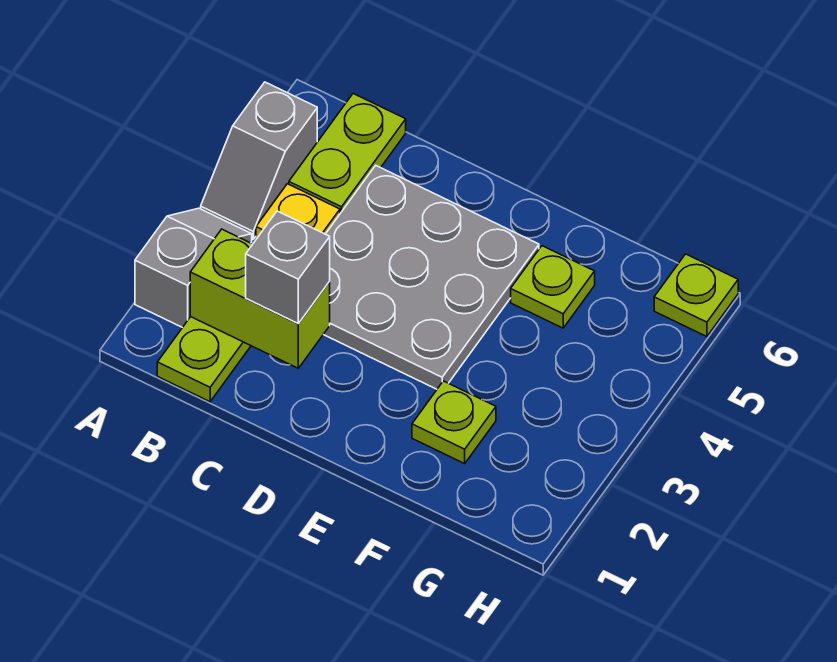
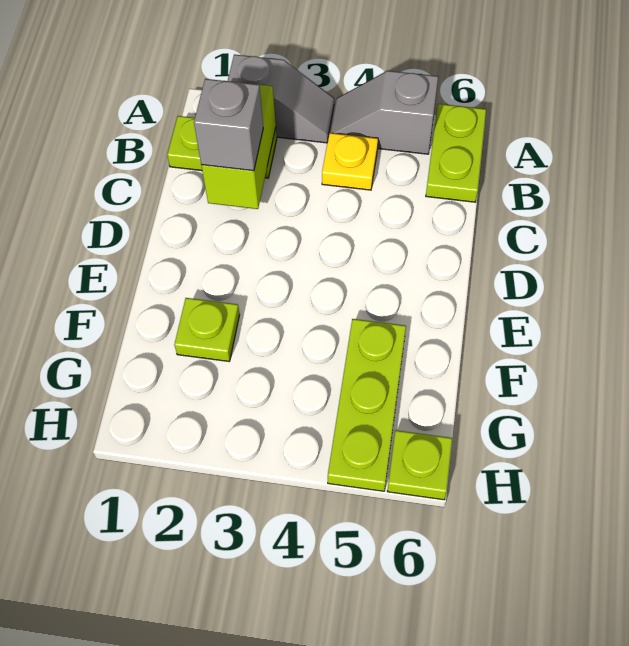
lime 1x2 plate [289,94,406,213] -> lime 1x2 plate turned to [426,104,486,202]
grey 3x3 plate [323,165,539,389] -> none
lime 1x1 plate [511,246,595,328] -> lime 1x3 plate [328,319,406,491]

